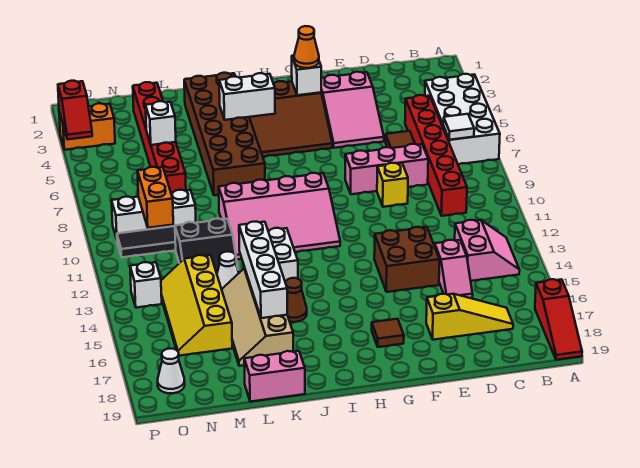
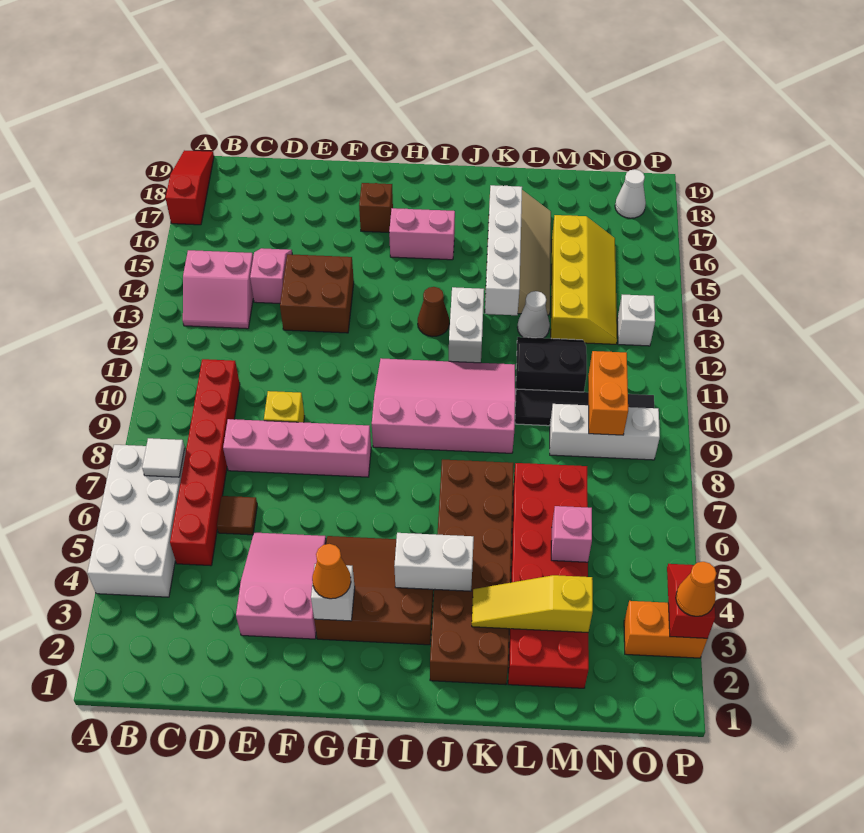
pink 2x2 slope [455,220,520,281] -> pink 2x2 slope turned to [183,250,253,329]
yellow 1x3 slope [426,294,513,340] -> yellow 1x3 slope moved to [472,575,593,632]
pink 1x3 brick [345,144,428,194] -> pink 1x4 brick [223,419,371,477]
brown 1x1 tile [372,319,404,347] -> brown 1x1 brick [359,183,393,232]
brown 1x1 cone [285,278,307,322] -> brown 1x1 cone moved to [418,287,449,337]
pink 1x2 brick [244,351,305,402] -> pink 1x2 brick moved to [389,208,455,260]
red 1x6 brick [133,82,186,192] -> red 2x6 brick [508,463,589,688]
white 1x1 brick [146,101,176,145] -> pink 1x1 brick [551,506,592,562]
none -> orange 1x1 cone [676,562,717,616]

